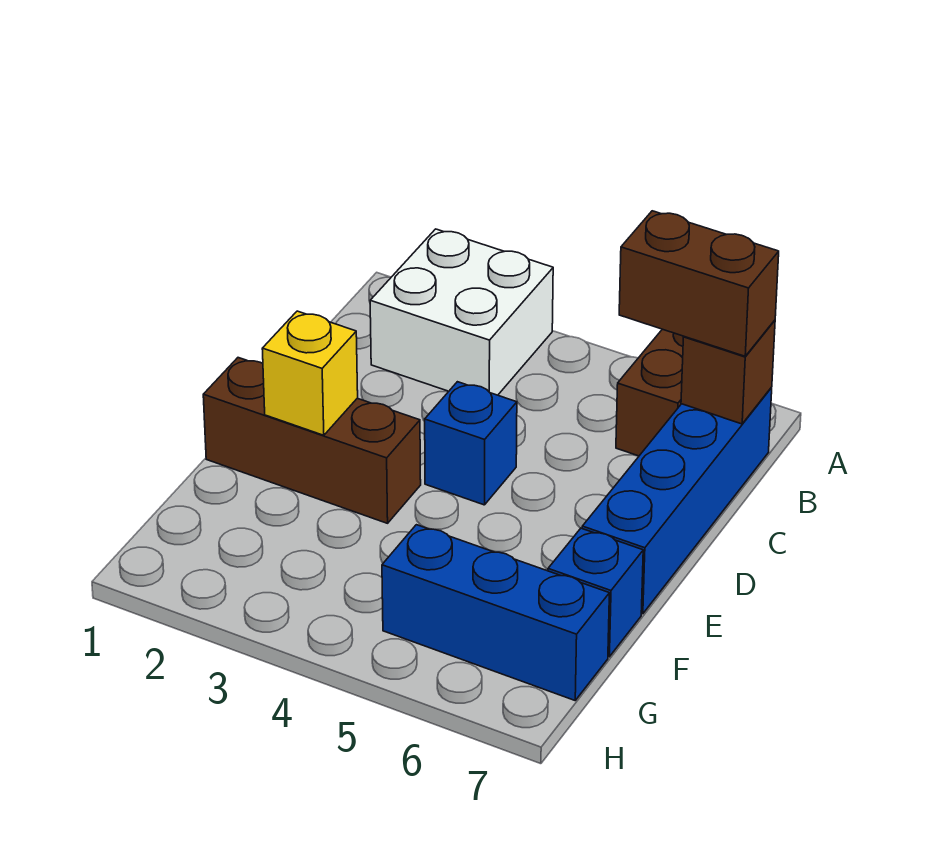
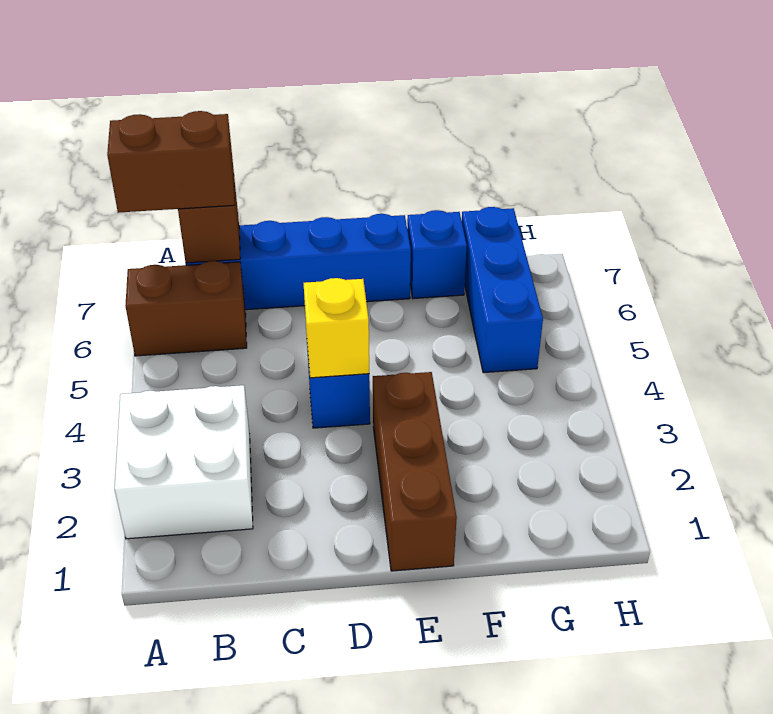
brown 1x2 brick [619,211,779,356] -> brown 1x2 brick turned to [107,111,235,213]
yellow 1x1 brick [262,311,358,435] -> yellow 1x1 brick moved to [304,278,369,378]

